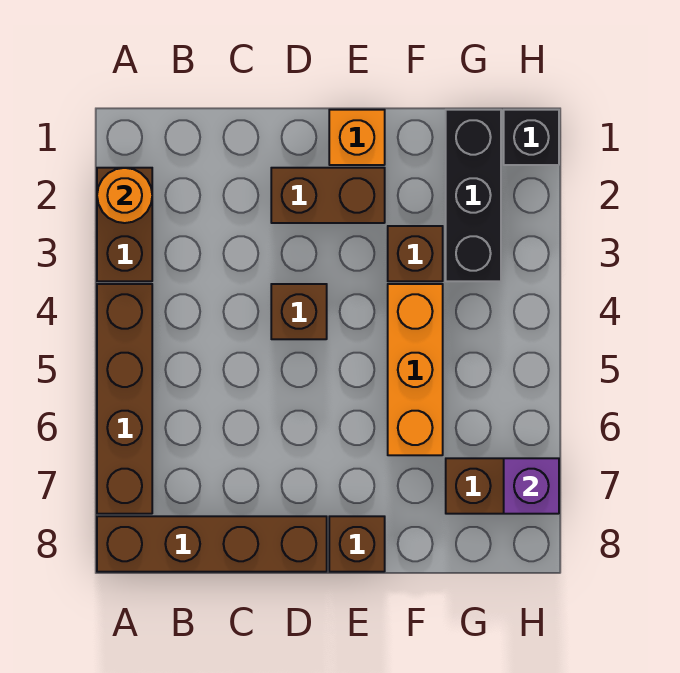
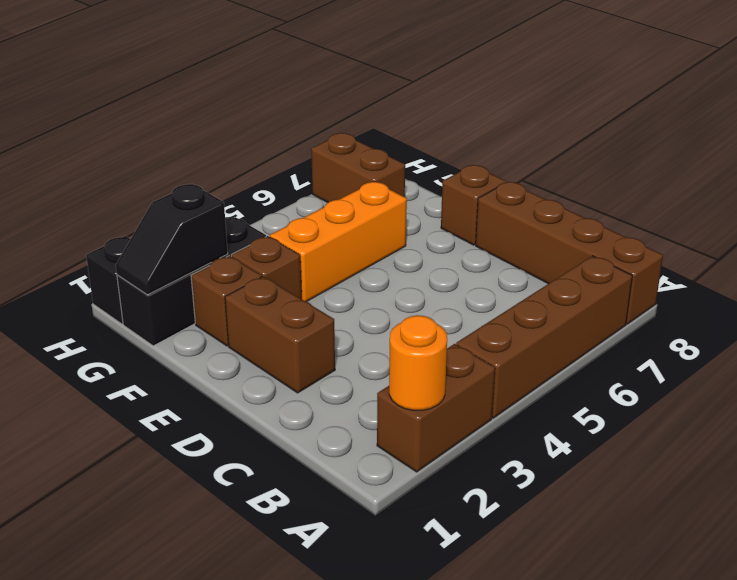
brown 1x1 brick [271,284,327,339] -> brown 1x1 brick moved to [191,256,262,346]
orange 1x1 brick [329,110,385,165] -> none
none -> black 1x2 slope [116,184,228,295]
purple 1x1 brick [504,458,559,514] -> none

